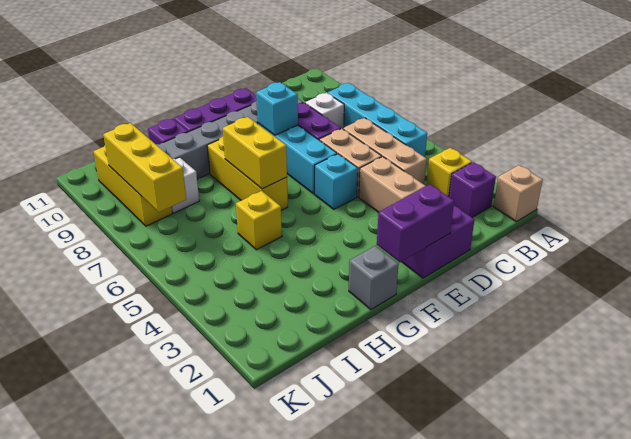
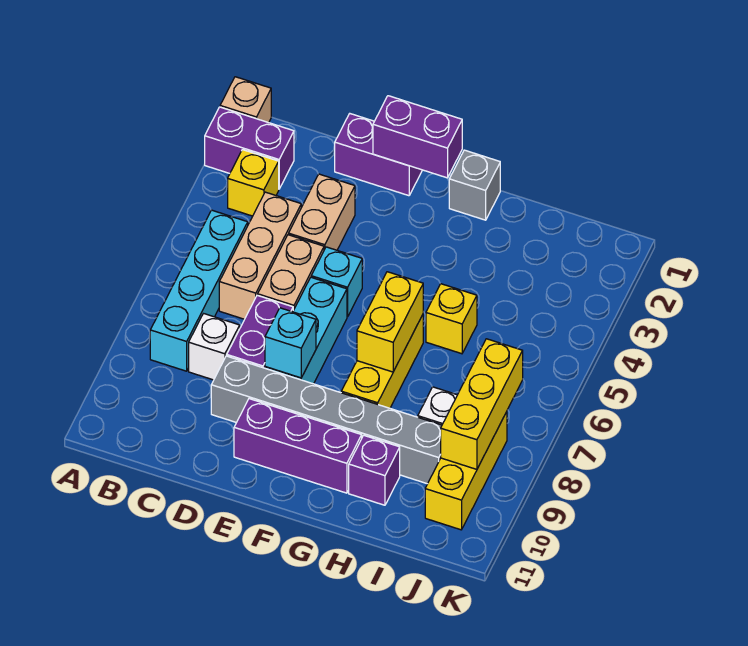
purple 1x1 brick [449,162,496,218] -> purple 1x2 brick [205,107,294,189]

